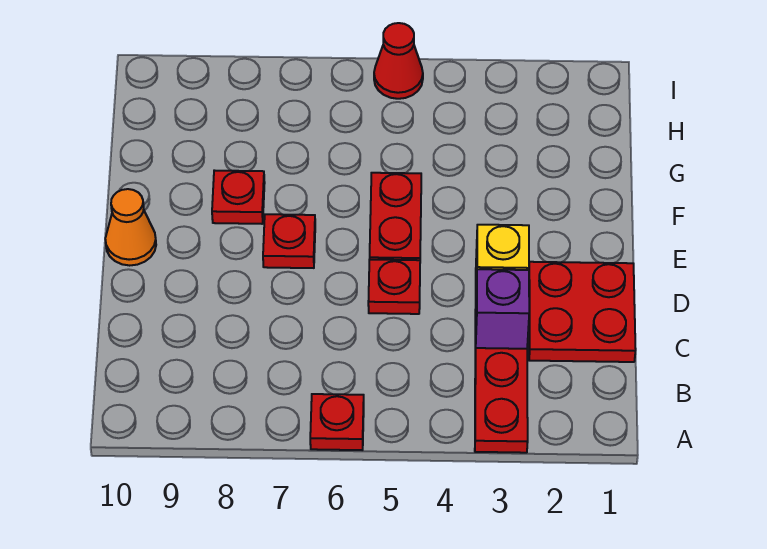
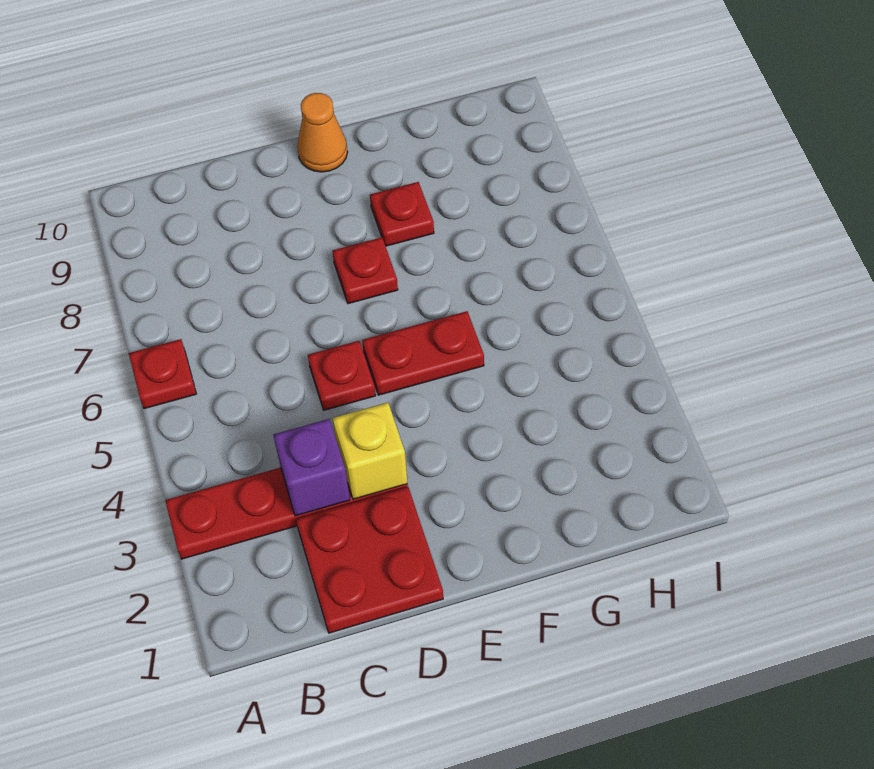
red 1x1 cone [374,23,423,99] -> none

